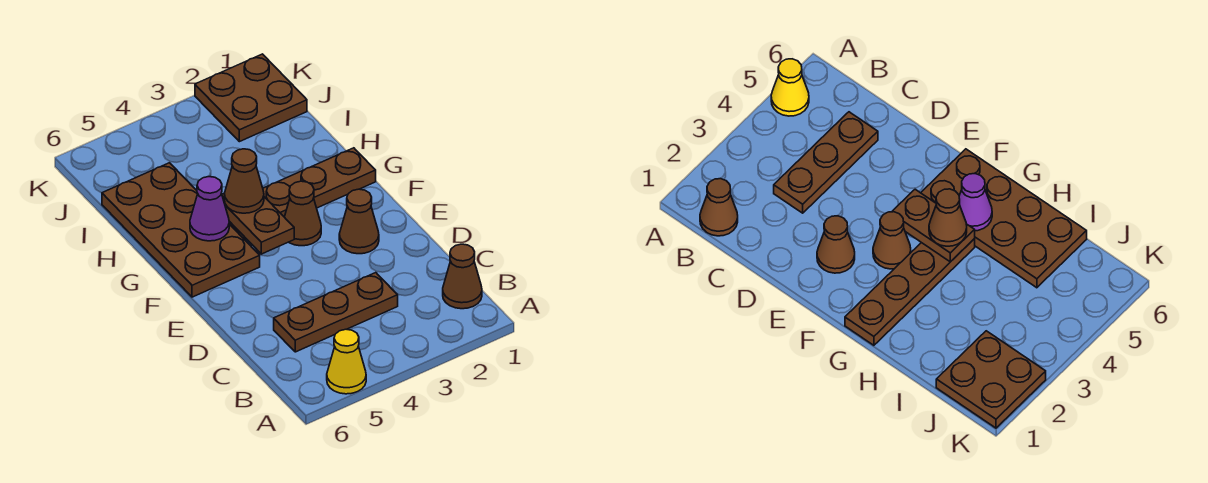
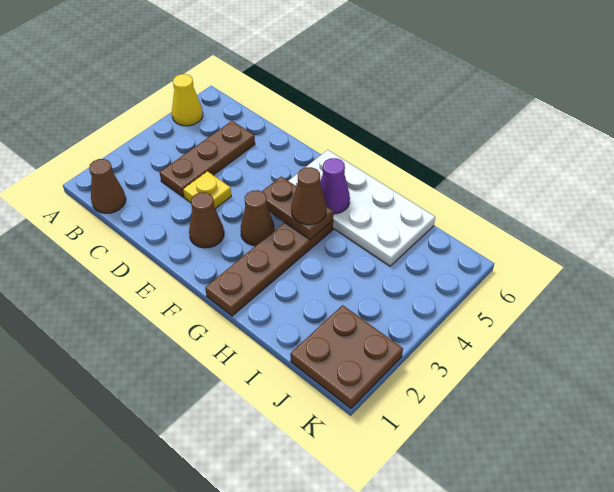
none -> yellow 1x1 plate [183,171,231,209]
brown 2x4 plate [102,163,260,297] -> white 2x4 plate [289,150,435,266]

